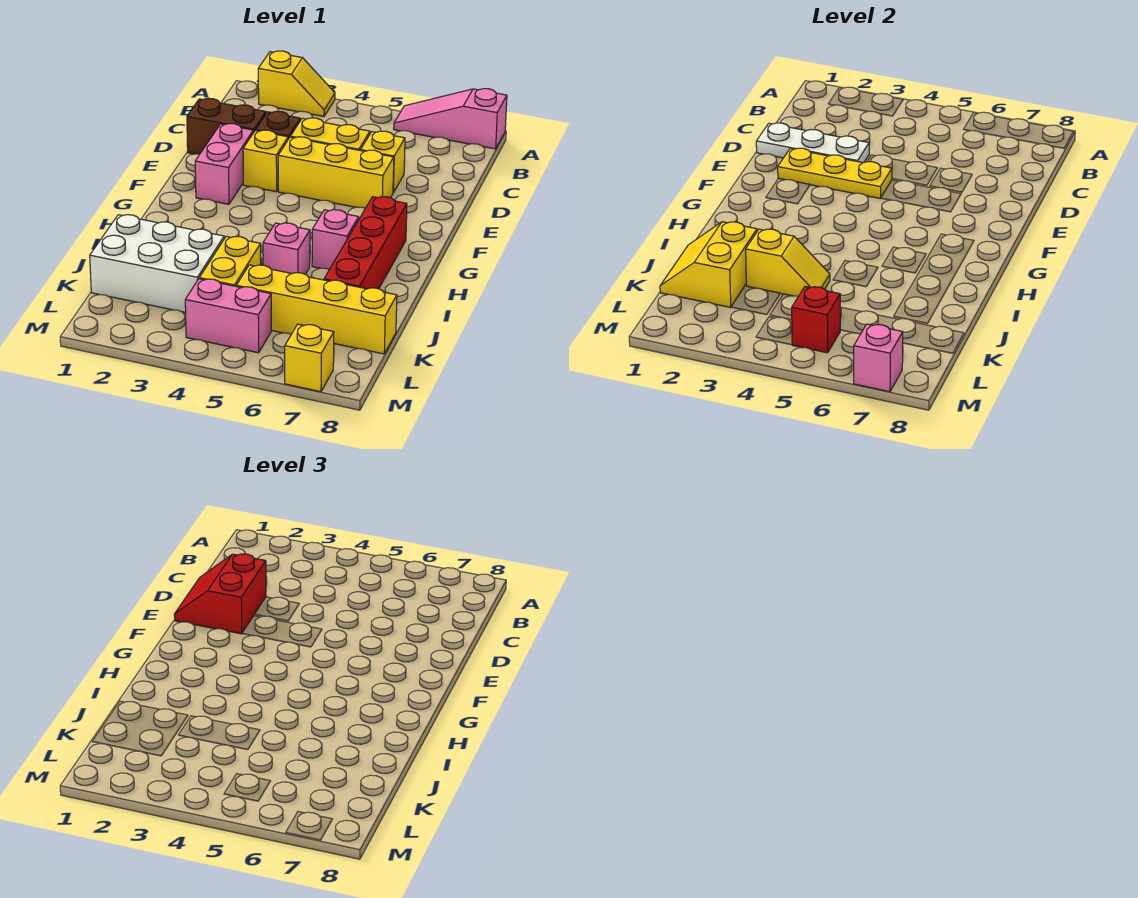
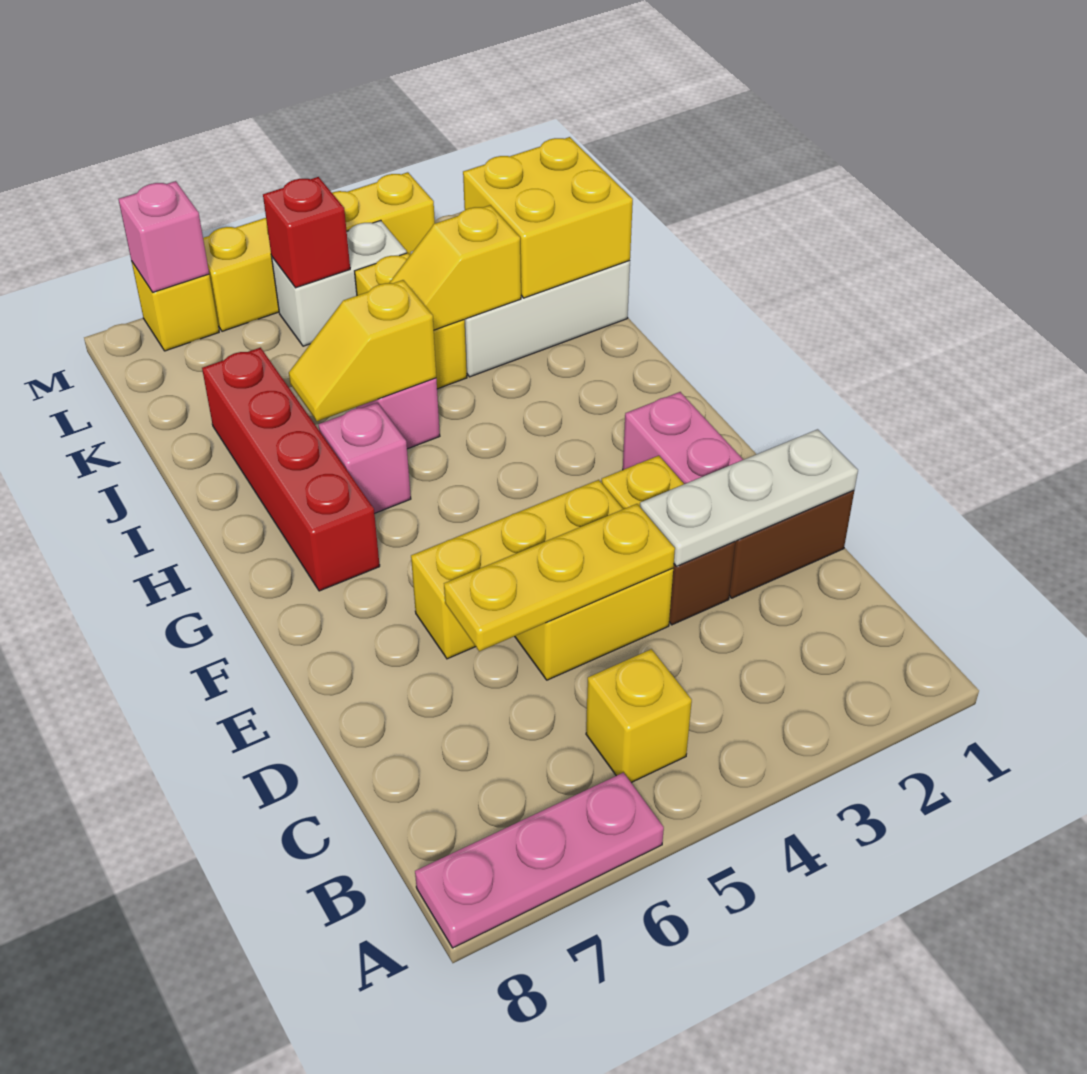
yellow 1x2 slope [258,51,335,117] -> yellow 1x2 slope moved to [289,280,436,421]
pink 1x3 slope [394,89,507,149] -> pink 1x3 plate [415,773,664,948]
red 2x2 slope [174,554,266,634] -> none
yellow 1x1 brick [361,131,405,193] -> yellow 1x1 brick moved to [586,649,692,783]
yellow 1x3 plate [778,148,892,199] -> yellow 1x3 plate moved to [444,504,675,651]
yellow 2x2 slope [660,222,757,308] -> yellow 2x2 brick [463,137,633,298]
yellow 1x4 brick [236,265,397,354] -> yellow 1x4 brick moved to [203,172,435,331]
pink 1x2 brick [185,279,271,353] -> white 1x2 brick [272,220,407,346]

